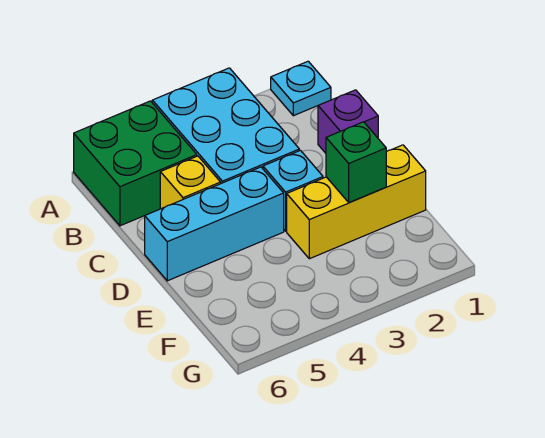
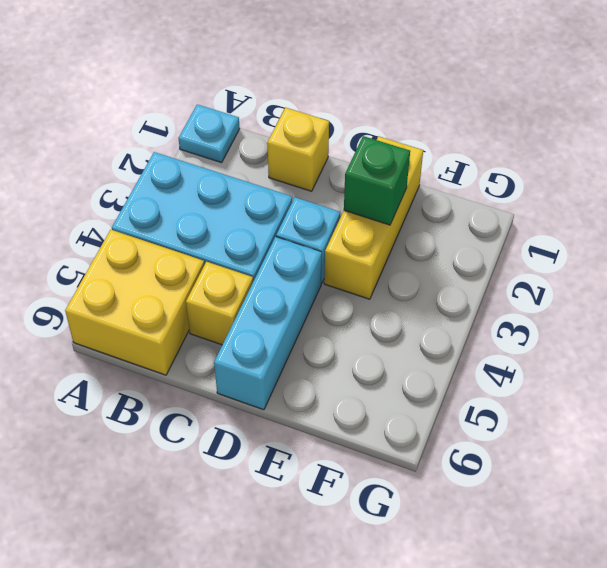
green 2x2 brick [74,101,197,226] -> yellow 2x2 brick [65,230,204,375]
purple 1x1 brick [318,90,378,153] -> yellow 1x1 brick [267,108,329,191]

